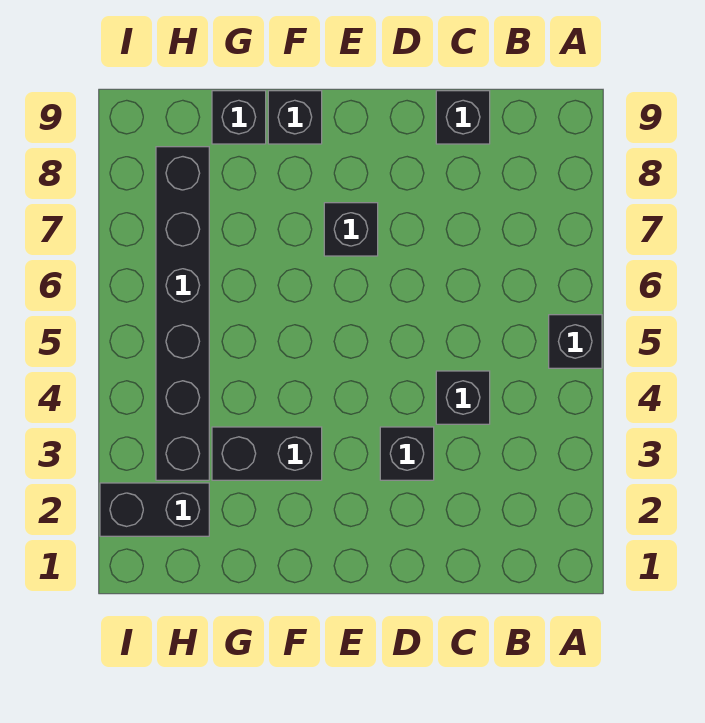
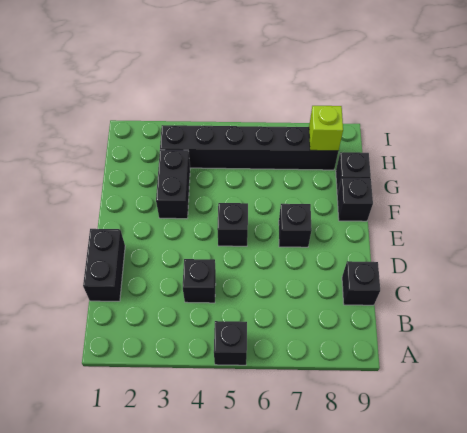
black 1x1 brick [380,427,434,480] -> black 1x1 brick moved to [217,203,248,246]
black 1x2 brick [100,483,209,536] -> black 1x2 brick moved to [83,229,125,301]
none -> lime 1x1 brick [309,106,343,151]

